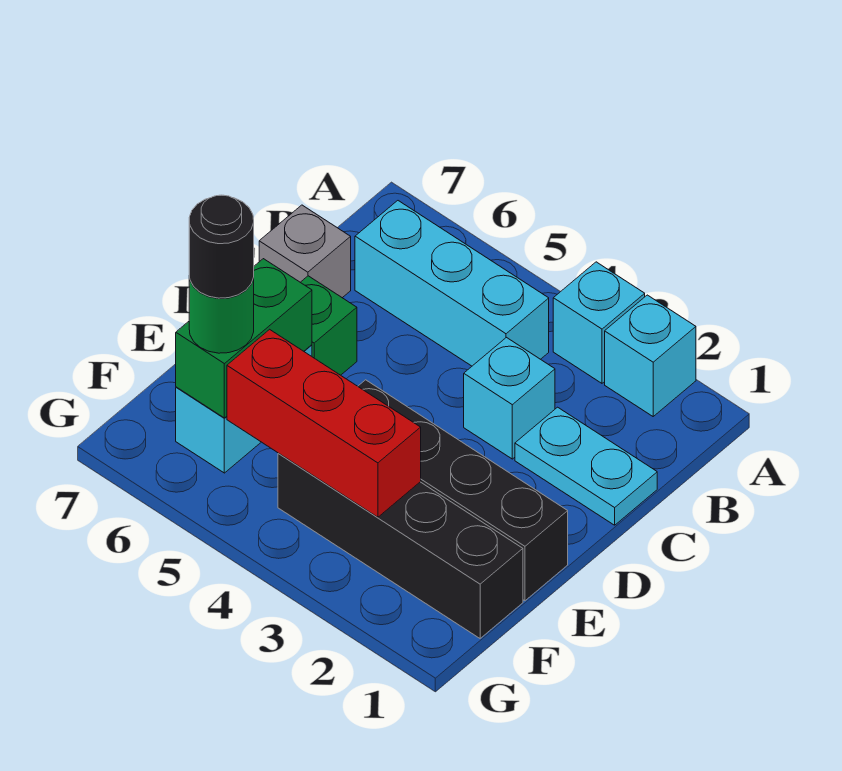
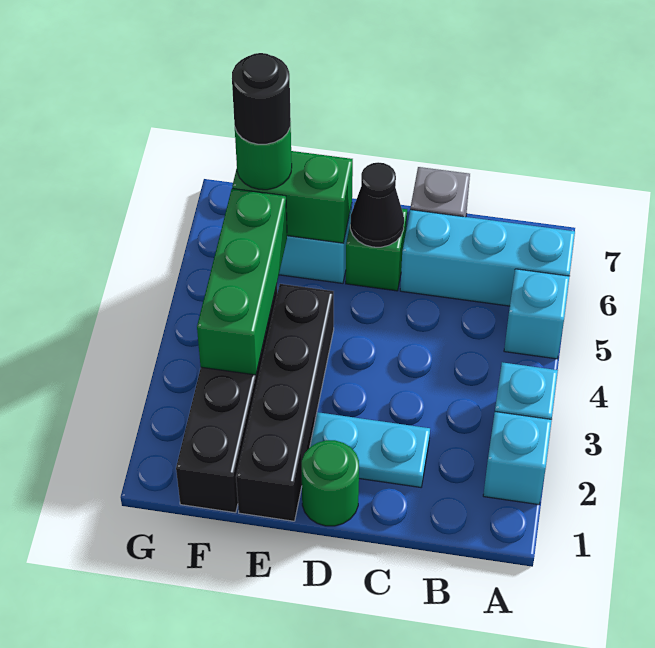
cyan 1x3 brick [355,201,549,366] -> cyan 1x3 brick turned to [400,210,575,306]
cyan 1x2 plate [515,407,657,525] -> cyan 1x2 plate turned to [310,412,430,487]
cyan 1x1 brick [464,338,555,459] -> cyan 1x1 brick moved to [504,269,570,359]
none -> green 1x1 round brick [302,440,359,526]
none -> black 1x1 cone [350,162,404,247]
red 1x3 brick [227,329,421,517] -> green 1x3 brick [197,189,287,375]

